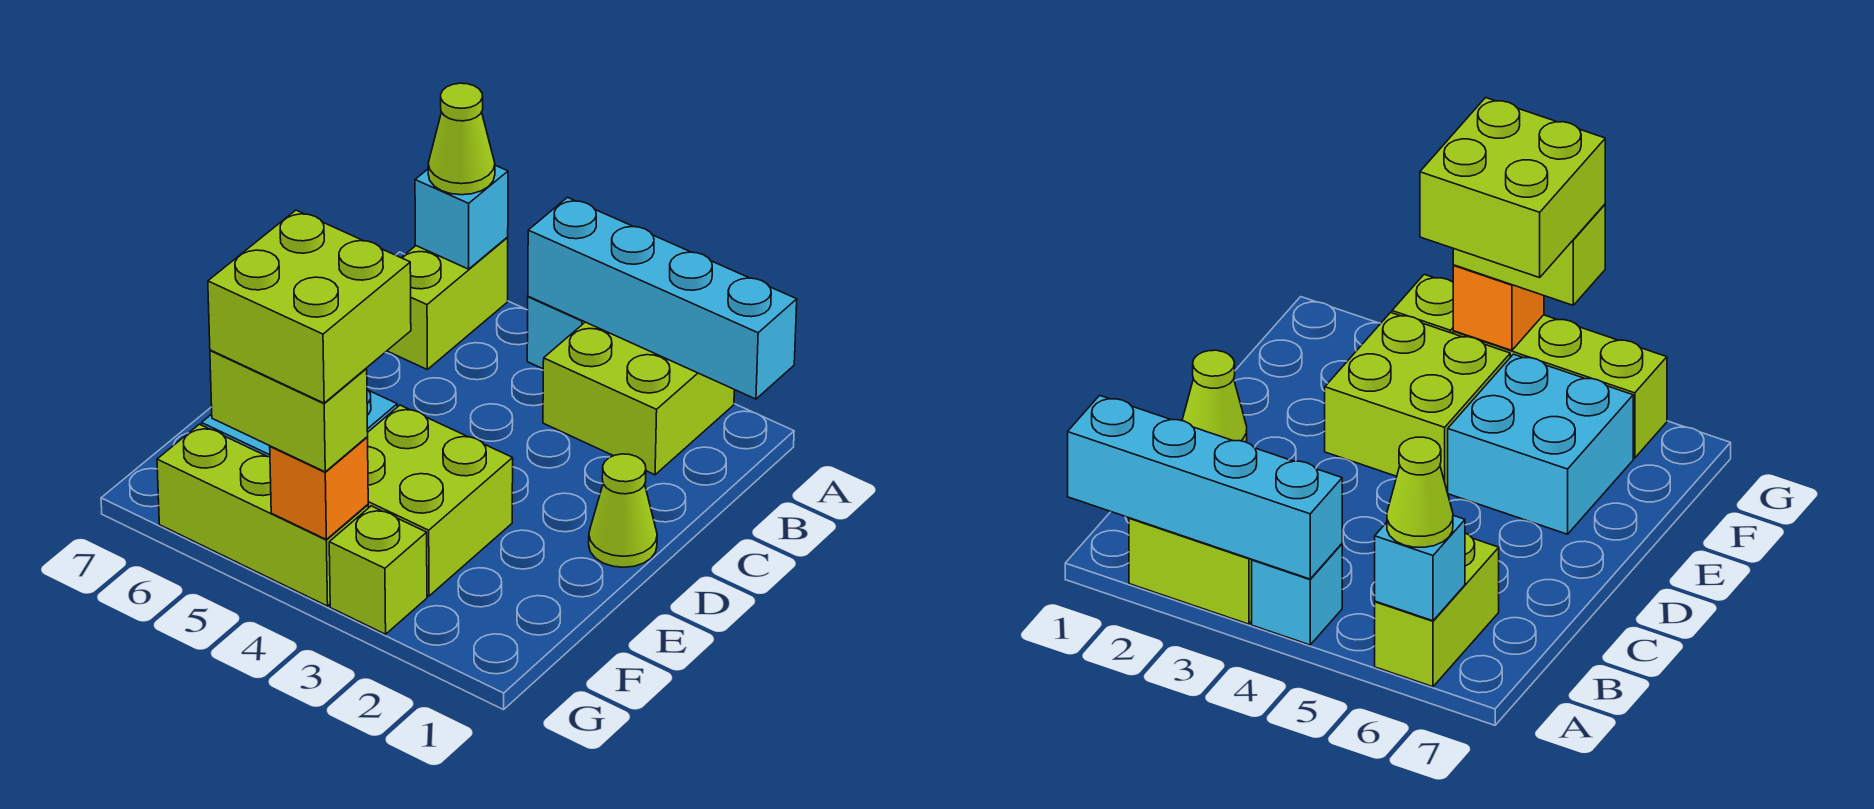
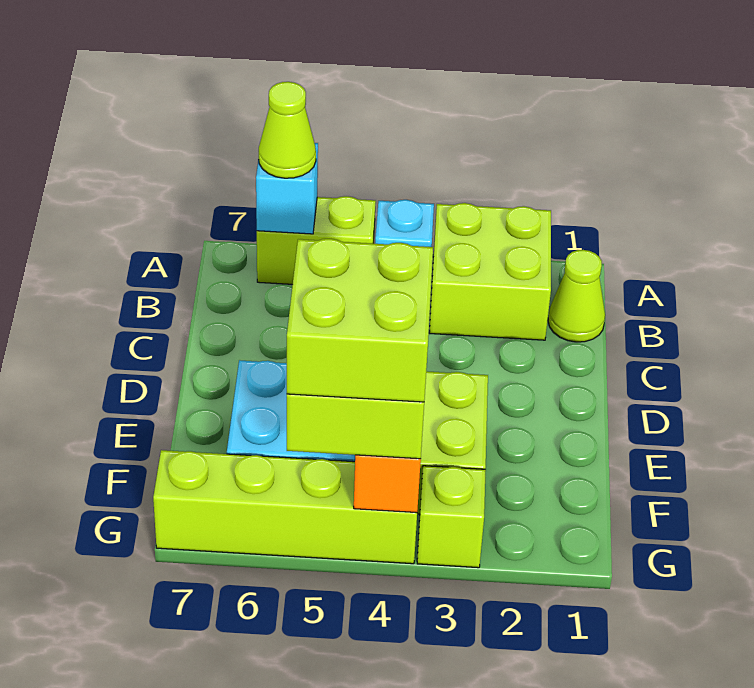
cyan 1x4 brick [528,197,797,399] -> none
lime 1x2 brick [387,238,508,369] -> lime 1x2 brick turned to [257,196,376,284]
lime 1x1 cone [589,454,657,567] -> lime 1x1 cone moved to [548,250,605,342]
lime 1x3 brick [157,424,368,606] -> lime 1x4 brick [153,450,417,564]

